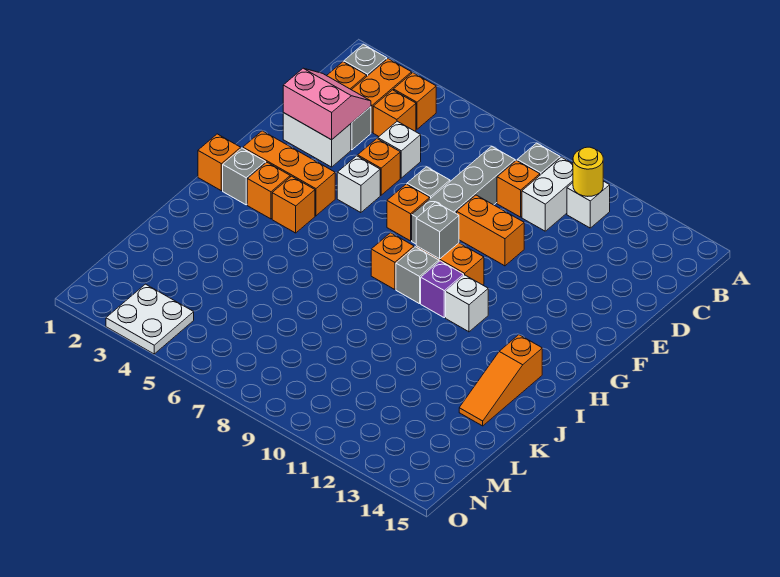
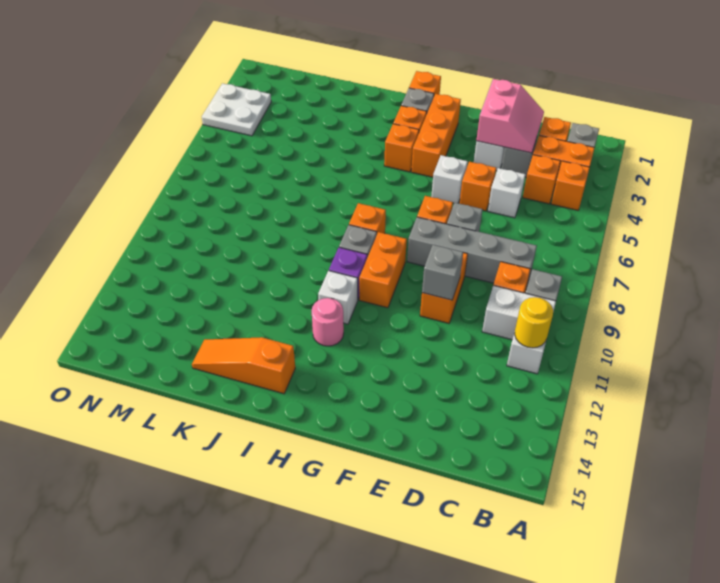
grey 1x1 brick [416,202,459,259] -> grey 1x1 brick moved to [422,245,463,300]
none -> pink 1x1 round brick [312,298,344,346]

